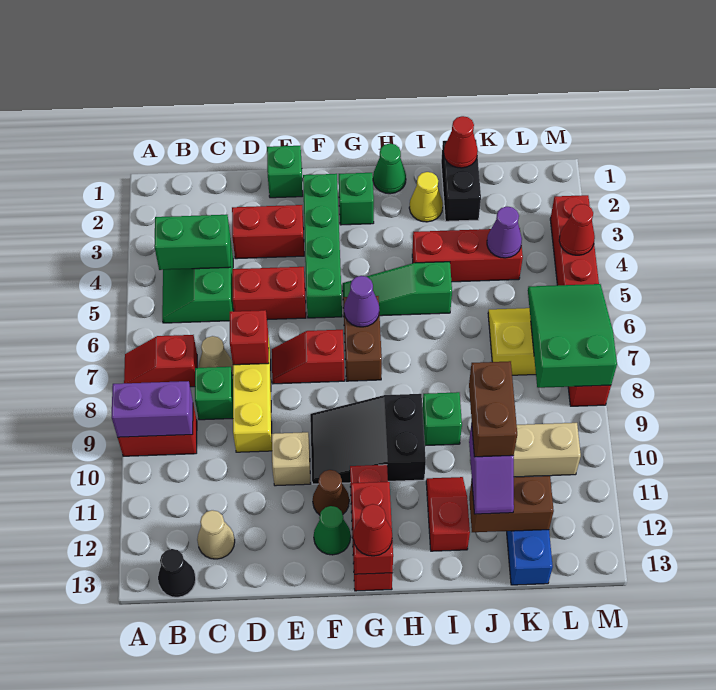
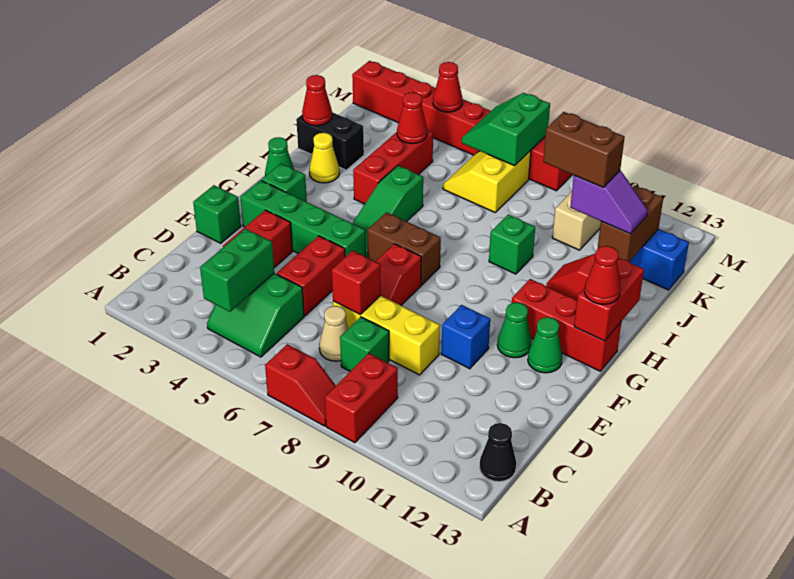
red 1x2 slope [124,335,197,387] -> red 1x2 slope turned to [265,344,336,426]
purple 1x2 brick [112,381,193,437] -> none
tan 1x1 cone [197,510,235,559] -> none
tan 1x1 brick [272,432,311,486] -> blue 1x1 brick [441,305,490,369]
black 2x3 slope [310,394,426,484] -> none
brown 1x1 cone [313,470,349,515] -> green 1x1 cone [497,302,532,358]
purple 1x1 cone [344,276,379,327] -> none
red 1x2 brick [351,482,393,574] -> red 1x2 brick turned to [574,258,644,341]
purple 1x1 cone [487,207,522,258] -> red 1x1 cone [397,92,427,144]
green 2x3 slope [528,284,617,388] -> green 2x2 slope [462,93,550,166]
red 1x6 brick [550,195,611,406] -> red 1x8 brick [352,61,572,191]

